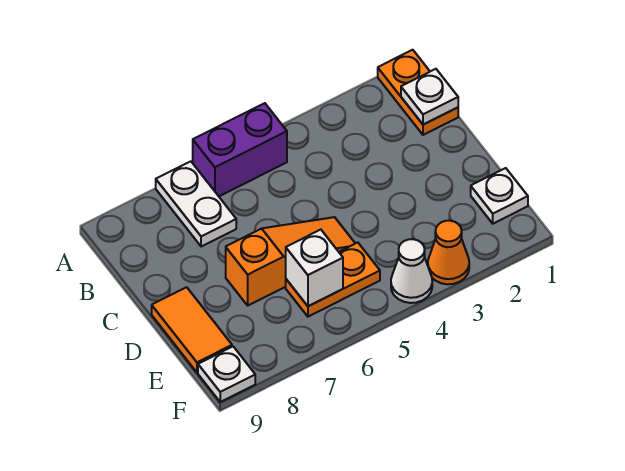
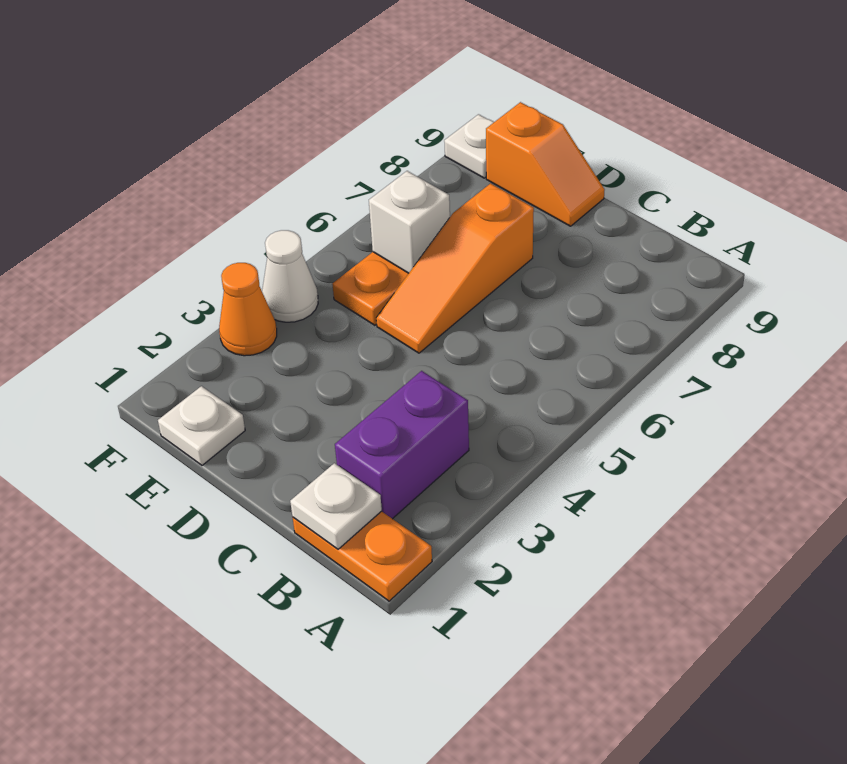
purple 1x2 brick [193,103,287,196] -> purple 1x2 brick moved to [335,371,469,519]
white 1x2 plate [156,161,236,247] -> none
orange 1x2 tile [152,287,232,372] -> orange 1x2 slope [486,102,604,226]

